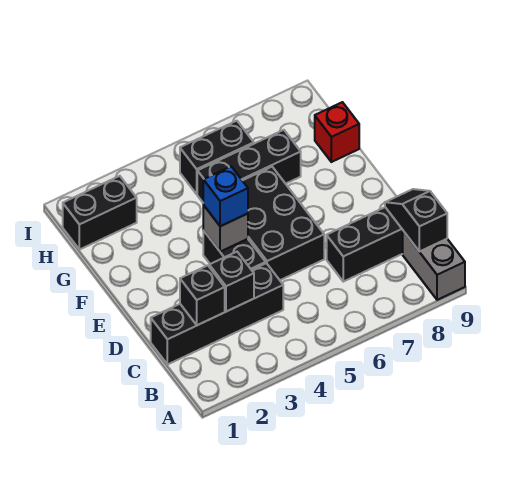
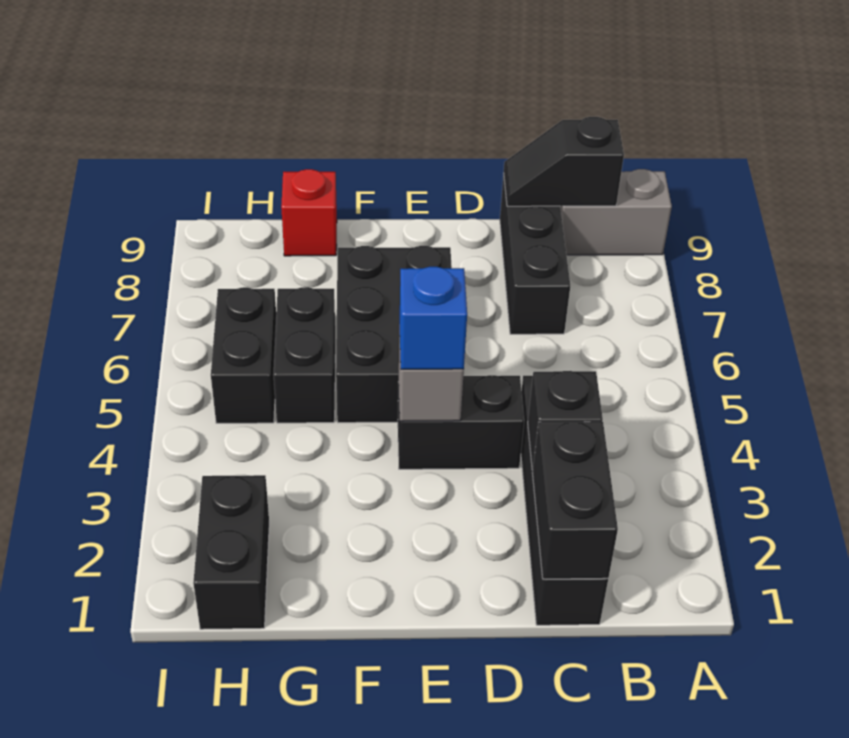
black 1x1 brick [180,265,225,325] -> black 1x2 brick [532,422,618,579]
black 2x3 brick [242,167,324,280] -> black 2x3 brick turned to [336,246,452,423]
black 1x3 brick [197,130,301,202] -> black 1x2 brick [273,287,335,423]

